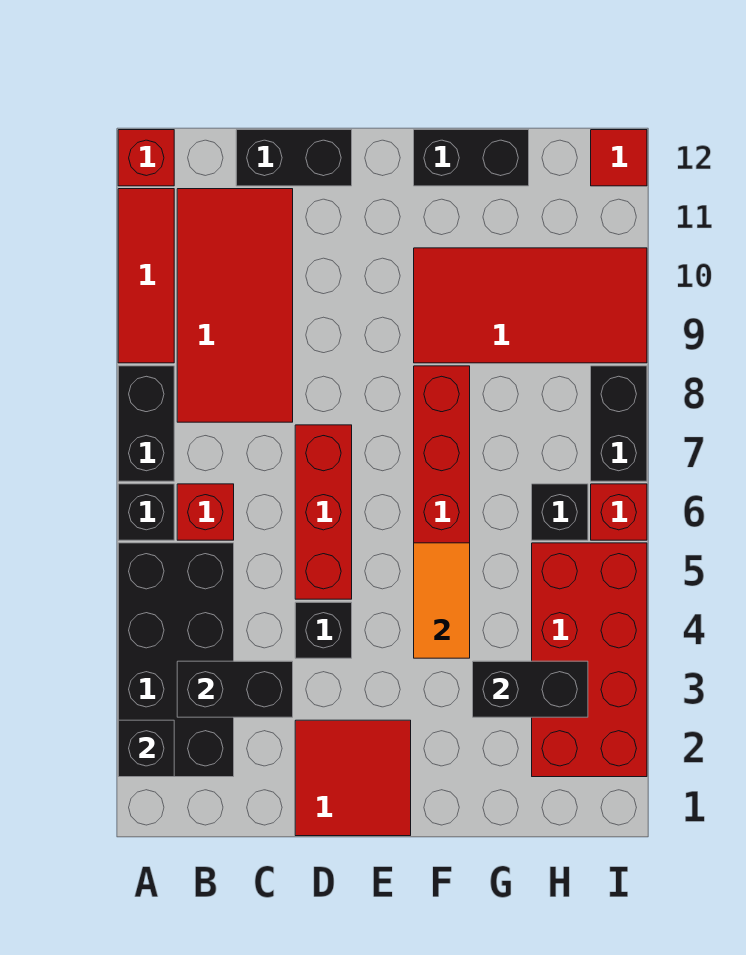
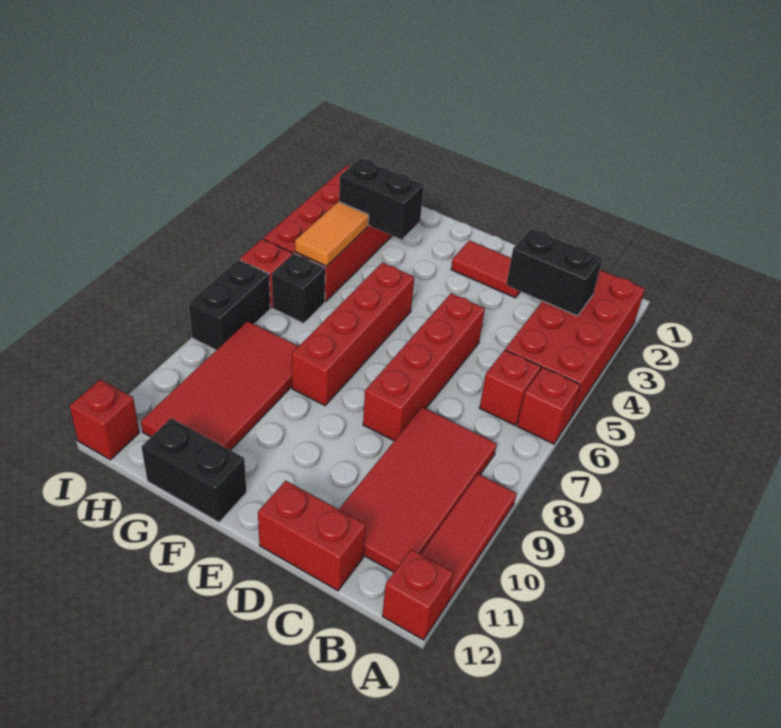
black 2x4 brick [118,543,234,777] -> red 2x4 brick [505,270,645,417]
black 1x1 brick [118,720,174,777] -> none
black 1x1 brick [118,484,174,540] -> red 1x1 brick [517,367,580,444]
black 1x2 brick [118,366,174,481] -> none
black 1x2 brick [236,130,352,186] -> red 1x2 brick [258,481,366,591]
red 2x2 tile [295,720,411,836] -> red 1x2 tile [451,240,520,298]
black 1x1 brick [295,602,352,658] -> none
red 1x3 brick [295,425,352,599] -> red 1x4 brick [363,293,485,441]
orange 1x2 tile [414,543,470,658] -> orange 1x2 tile moved to [295,202,369,266]
red 2x4 tile [414,248,647,363] -> red 2x4 tile turned to [141,321,299,450]
red 1x1 tile [591,130,647,186] -> red 1x1 brick [70,380,139,460]

